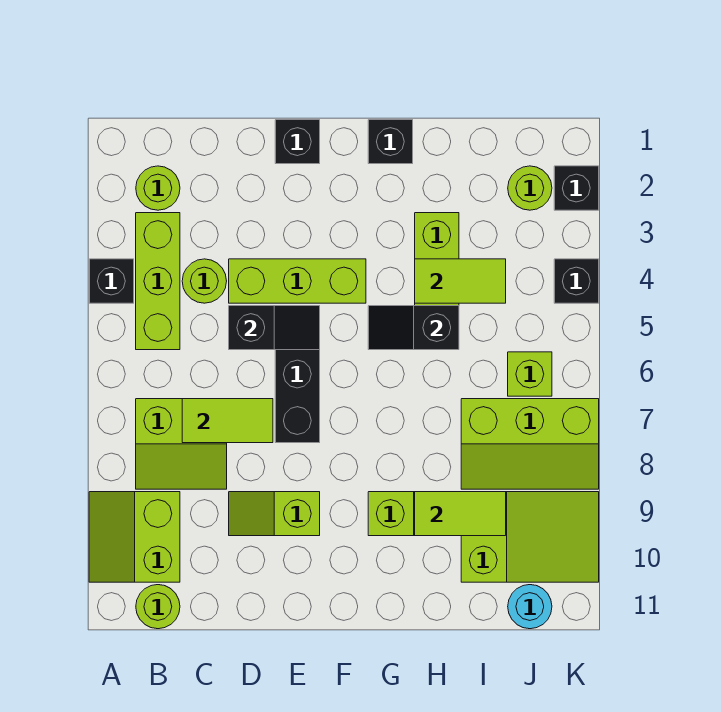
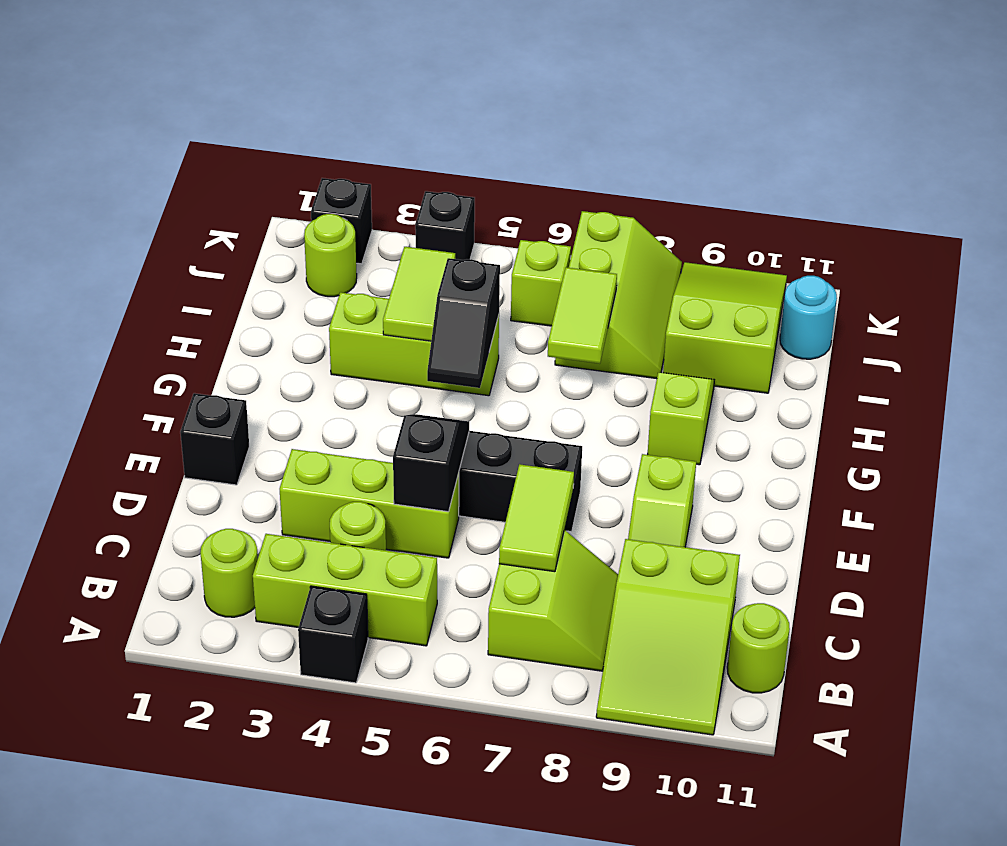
lime 2x2 slope [89,492,180,582] -> lime 2x3 slope [596,539,740,735]
lime 1x3 brick [229,259,366,303] -> lime 1x3 brick turned to [280,449,459,558]
black 1x1 brick [368,120,413,164] -> none
lime 1x2 tile [415,492,506,536] -> lime 1x2 tile moved to [548,267,617,364]

